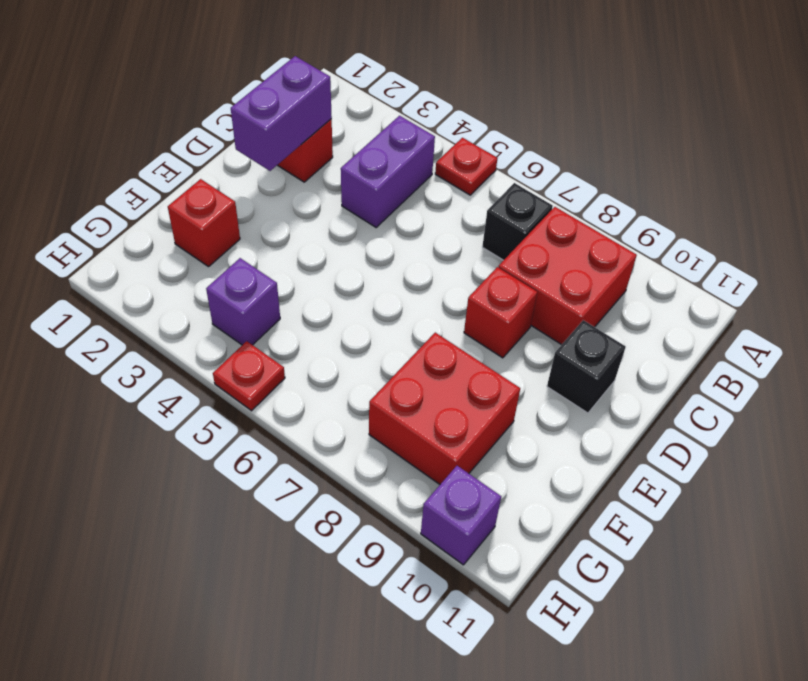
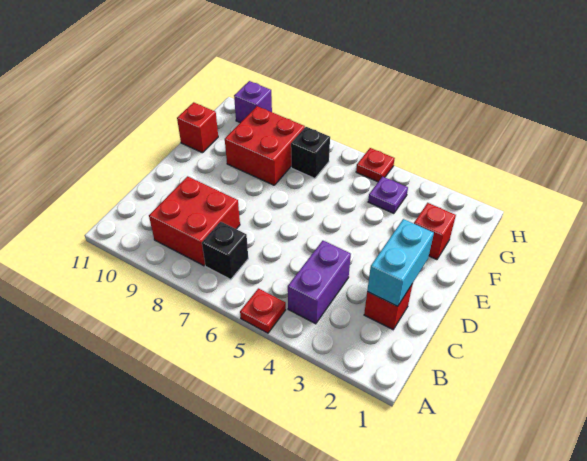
purple 1x2 brick [231,56,332,171] -> cyan 1x2 brick [367,219,434,306]
red 1x1 brick [464,267,537,358] -> red 1x1 brick moved to [177,102,218,153]
black 1x1 brick [547,320,626,413] -> black 1x1 brick moved to [291,127,330,178]
purple 1x1 brick [206,258,280,345] -> purple 1x1 plate [368,177,408,213]

